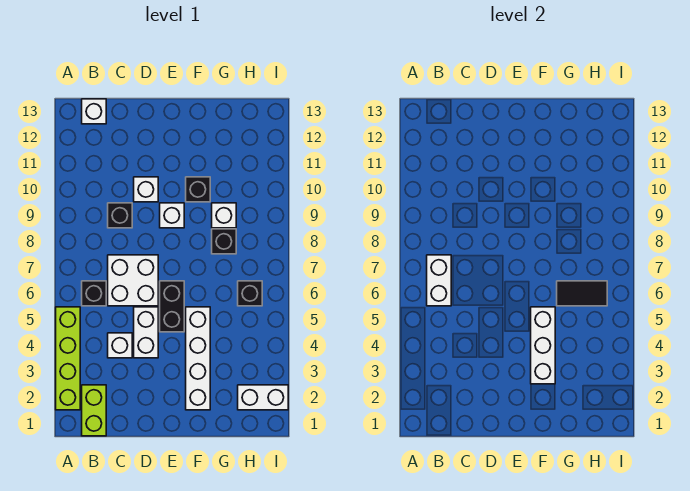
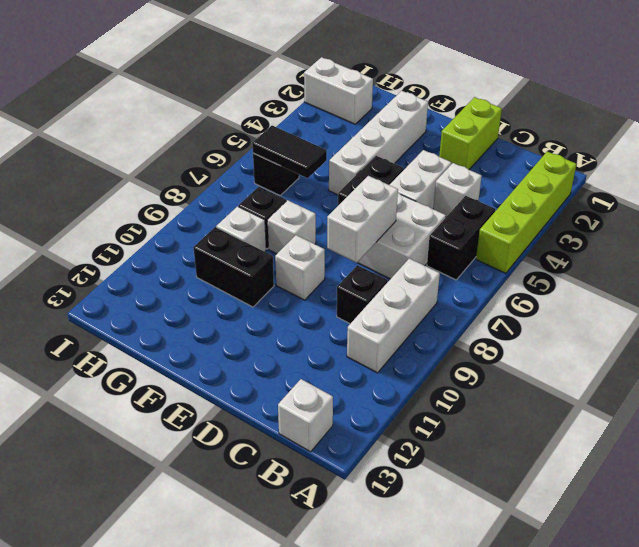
lime 1x2 brick [82,385,106,436] -> lime 1x2 brick moved to [439,97,502,169]
black 1x1 brick [82,281,106,306] -> black 1x2 brick [427,196,495,280]
white 1x2 brick [427,255,451,306] -> white 1x2 brick moved to [327,176,398,263]
white 1x1 brick [134,177,158,202] -> white 1x1 brick moved to [267,200,316,254]
white 1x3 brick [531,307,555,384] -> white 1x3 brick moved to [347,258,440,373]
black 1x1 brick [186,177,210,202] -> black 1x2 brick [193,227,274,307]

